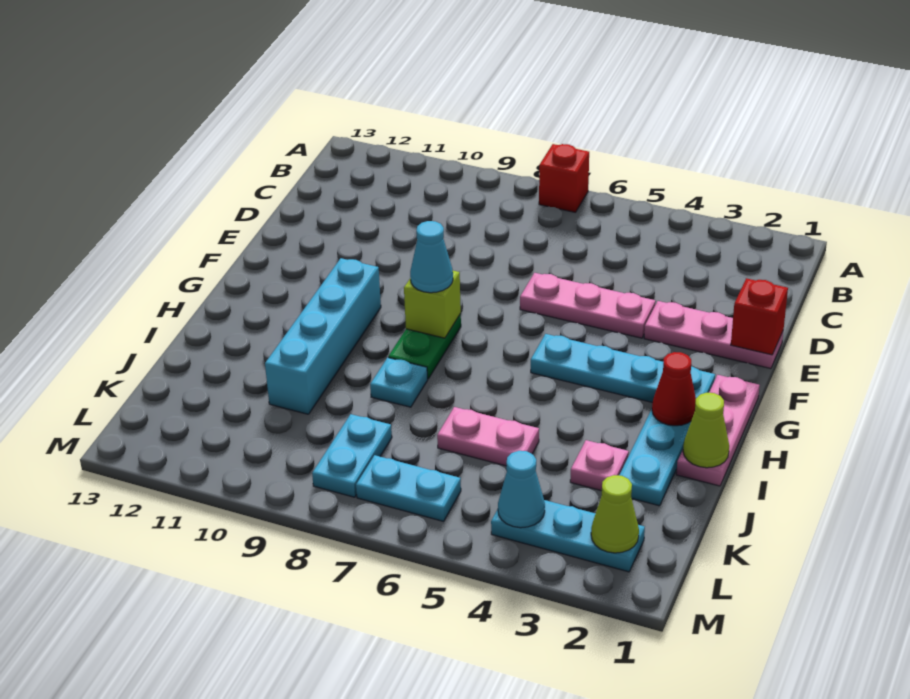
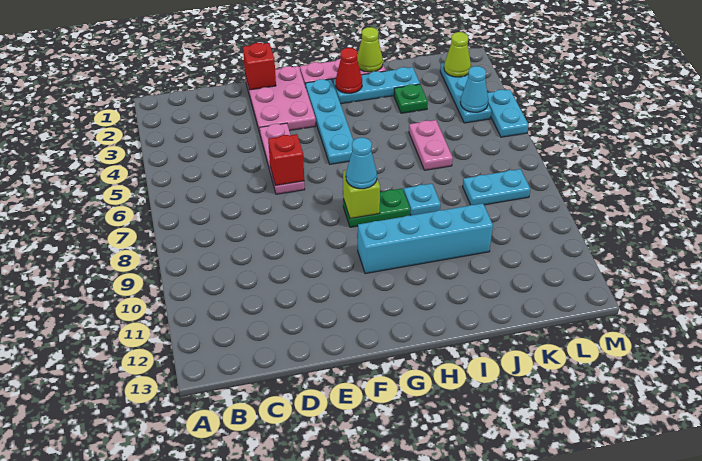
red 1x1 brick [539,144,589,212] -> red 1x1 brick moved to [268,134,304,186]
pink 1x3 plate [644,301,783,369] -> pink 2x3 plate [245,66,316,133]
pink 1x1 plate [570,440,629,491] -> green 1x1 plate [394,84,428,113]
cyan 1x2 plate [356,455,461,521] -> cyan 1x2 plate moved to [487,89,528,137]

